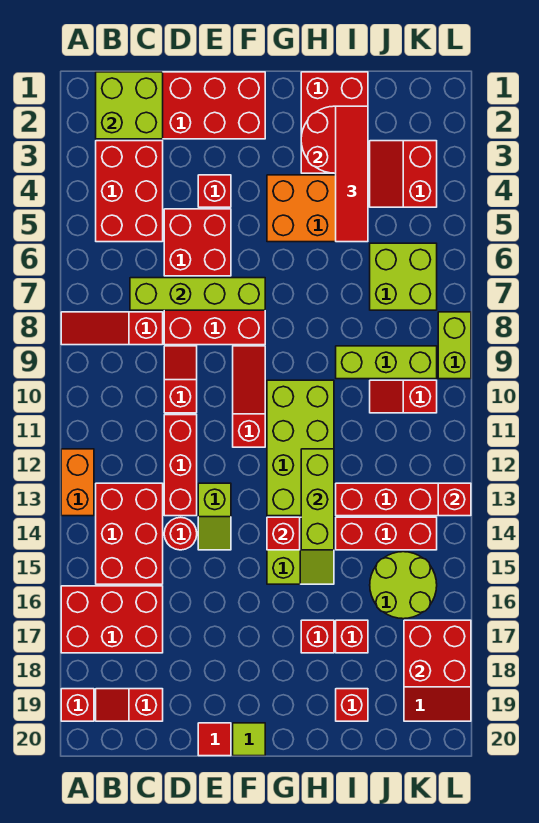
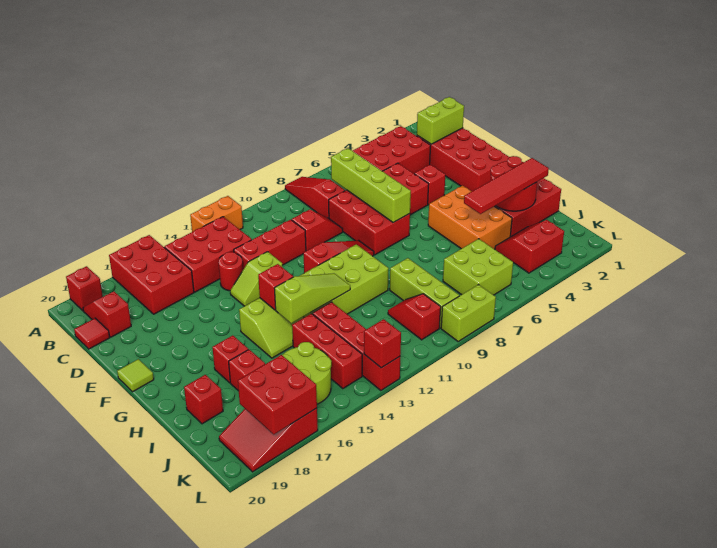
lime 2x2 brick [96,72,163,139] -> lime 1x2 brick [417,97,464,144]
red 1x1 tile [198,723,231,756] -> red 1x1 tile moved to [74,318,110,349]
lime 1x3 brick [301,449,334,550] -> lime 1x3 slope [274,273,350,323]

